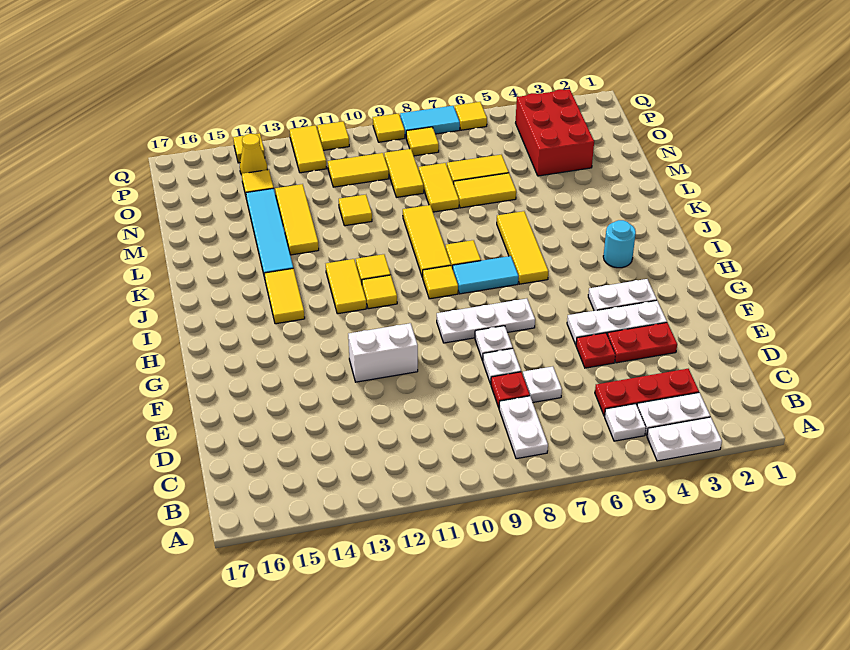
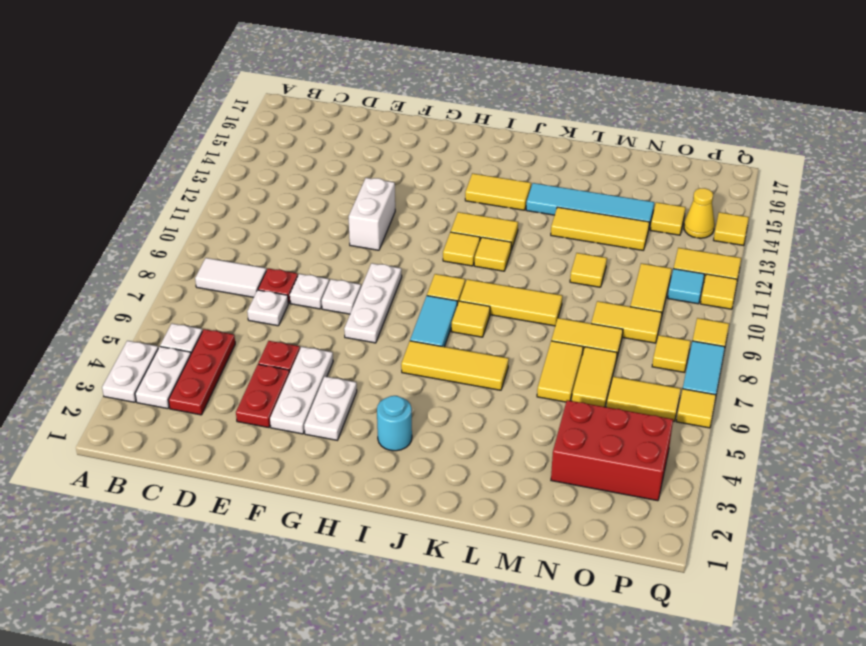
white 1x2 plate [499,396,548,459] -> white 1x2 tile [195,258,266,297]
none -> yellow 1x2 tile [606,377,681,421]
none -> cyan 1x1 tile [668,269,704,304]

